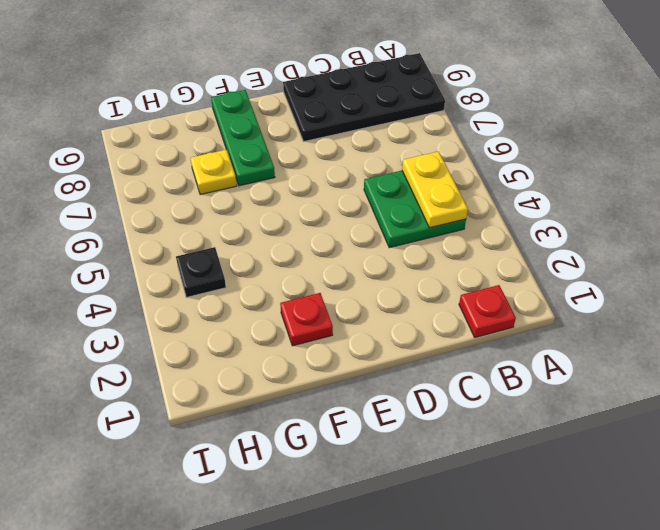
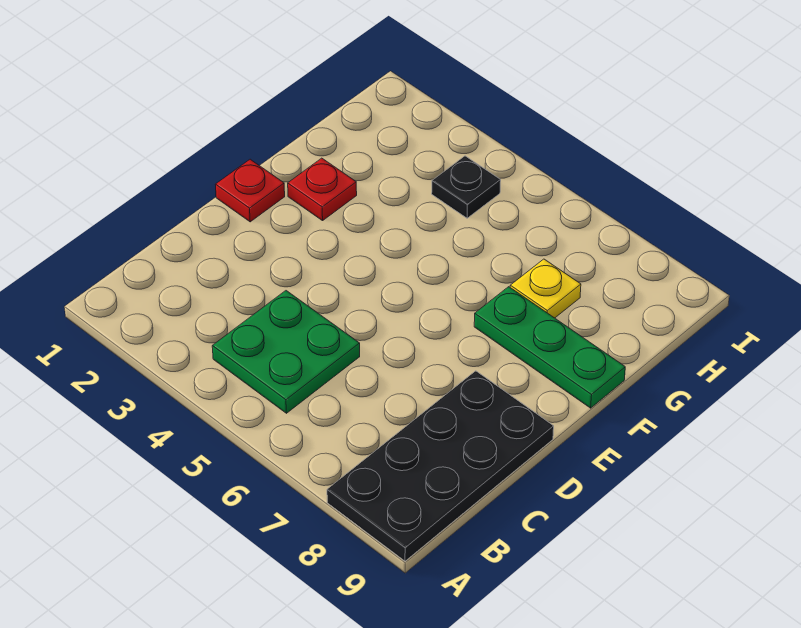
red 1x1 plate [459,285,516,337] -> red 1x1 plate moved to [215,159,285,222]
yellow 1x2 plate [402,151,468,228] -> none

